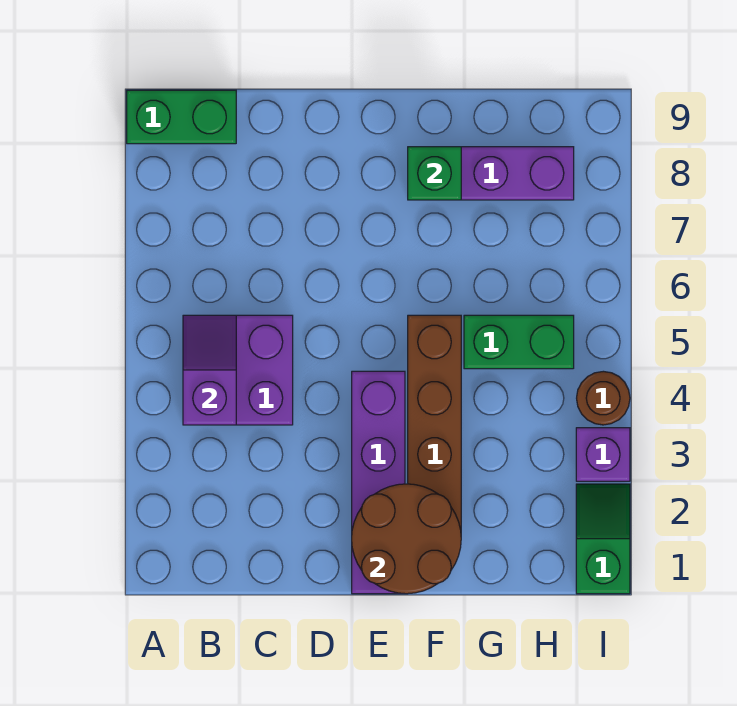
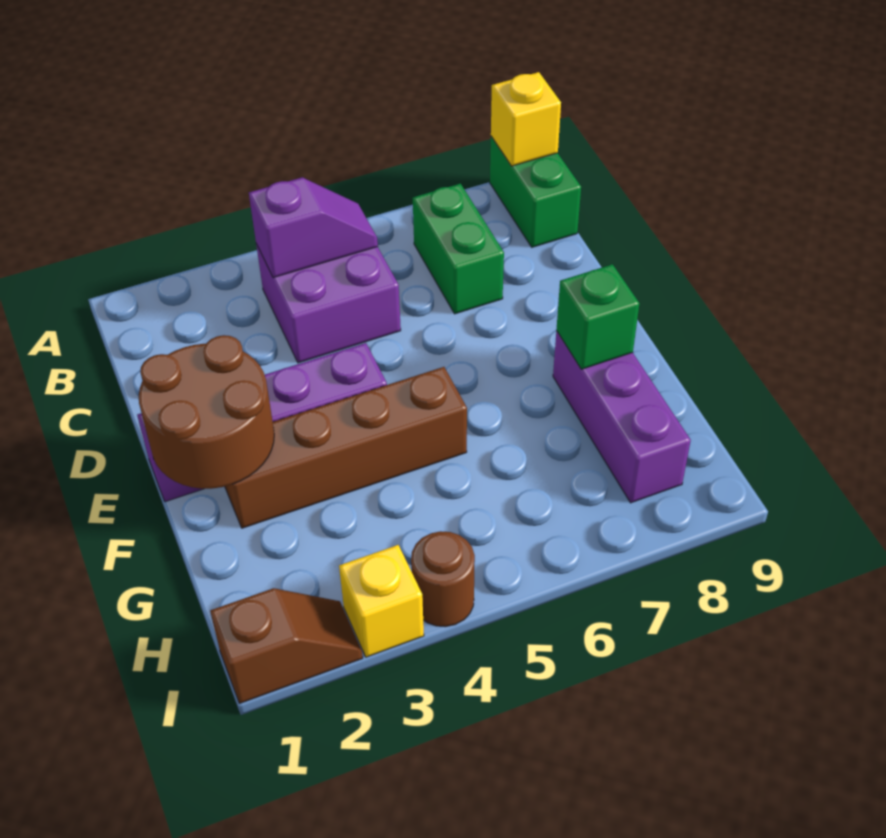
none -> yellow 1x1 brick [491,72,561,166]
green 1x2 brick [464,315,574,369] -> green 1x2 brick moved to [413,184,504,314]
green 1x2 slope [576,484,630,594] -> brown 1x2 slope [210,588,363,703]
purple 1x1 brick [576,428,630,481] -> yellow 1x1 brick [339,545,424,657]

